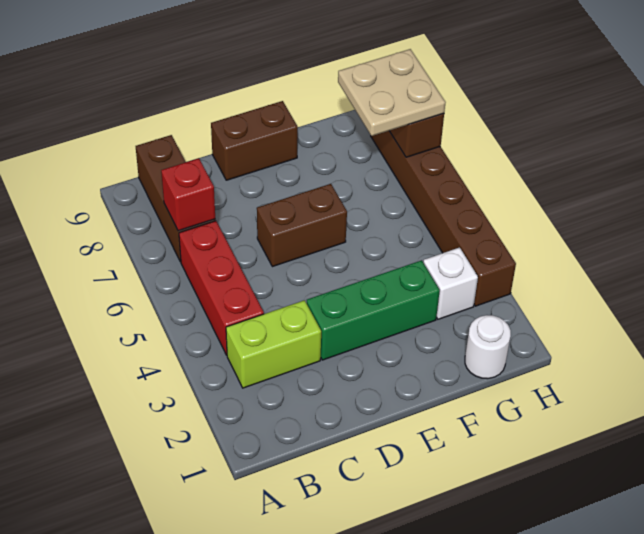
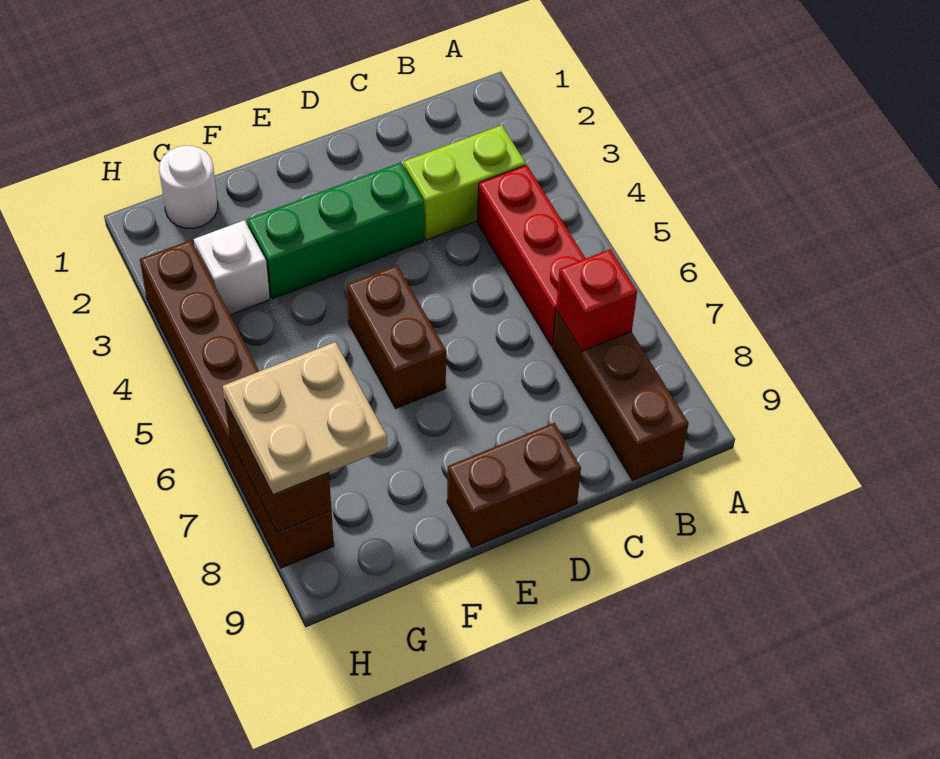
brown 1x2 brick [257,184,347,267] -> brown 1x2 brick turned to [347,265,446,408]

